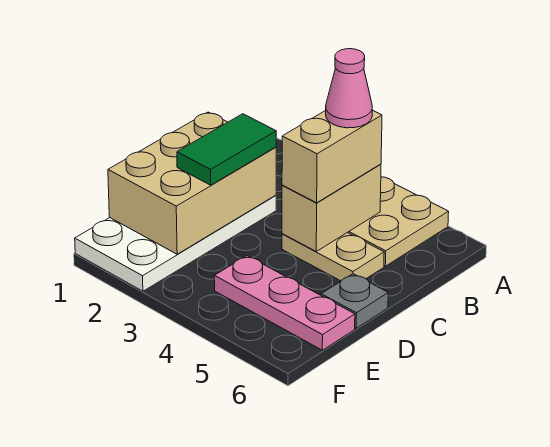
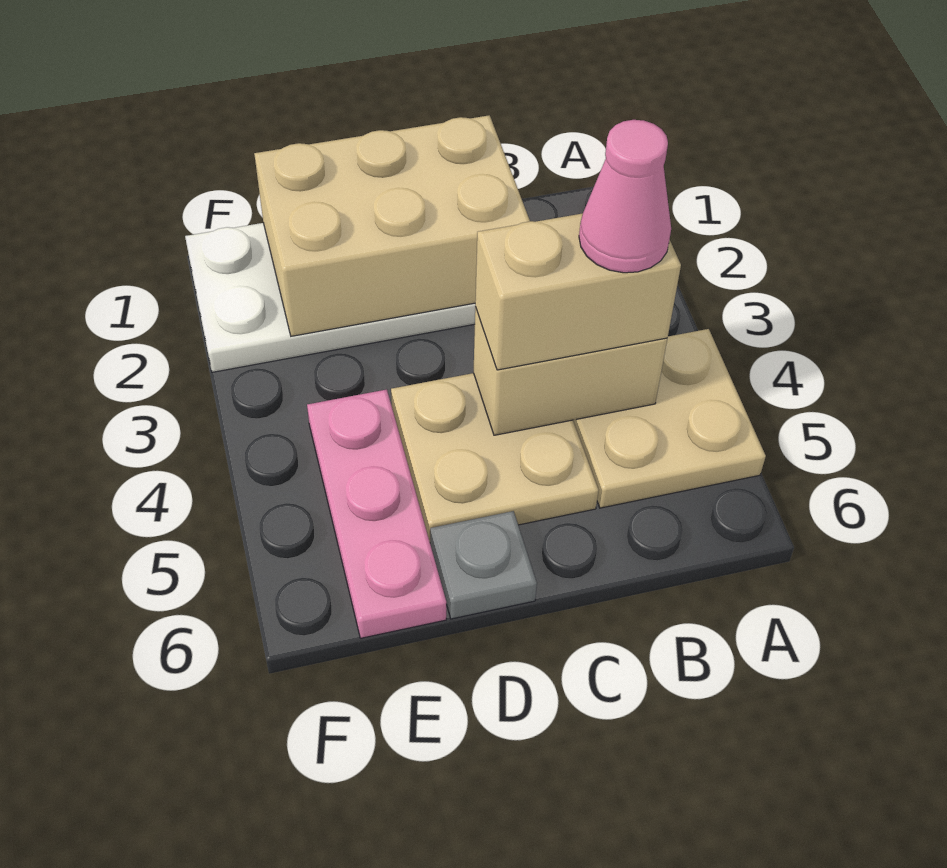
green 1x2 tile [177,114,276,185] -> none
tan 1x2 plate [282,233,384,281] -> tan 2x2 plate [391,373,599,541]

